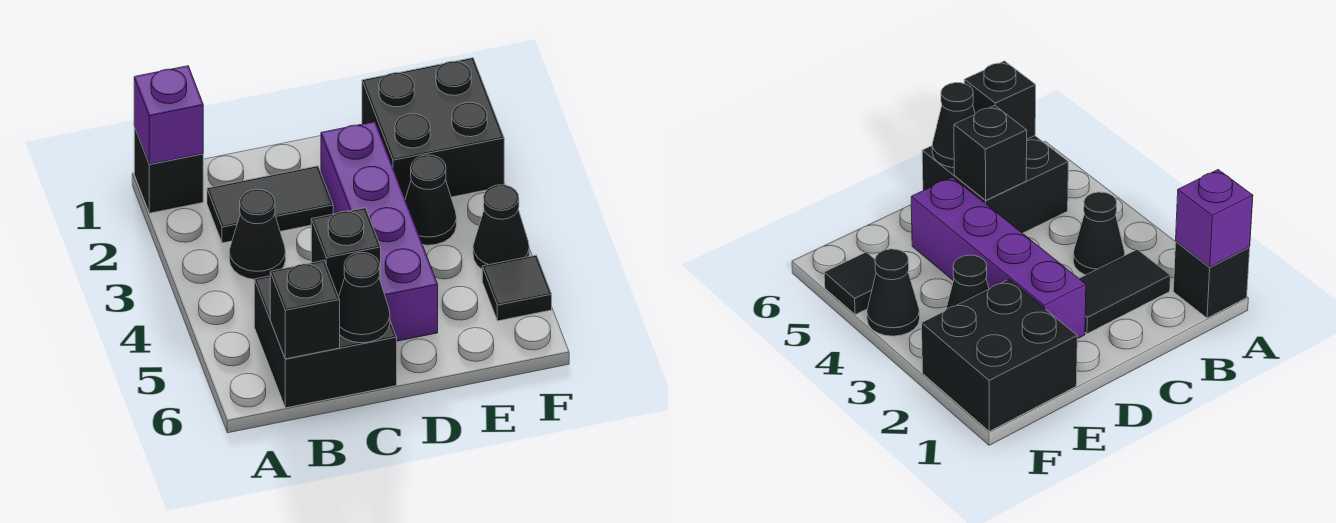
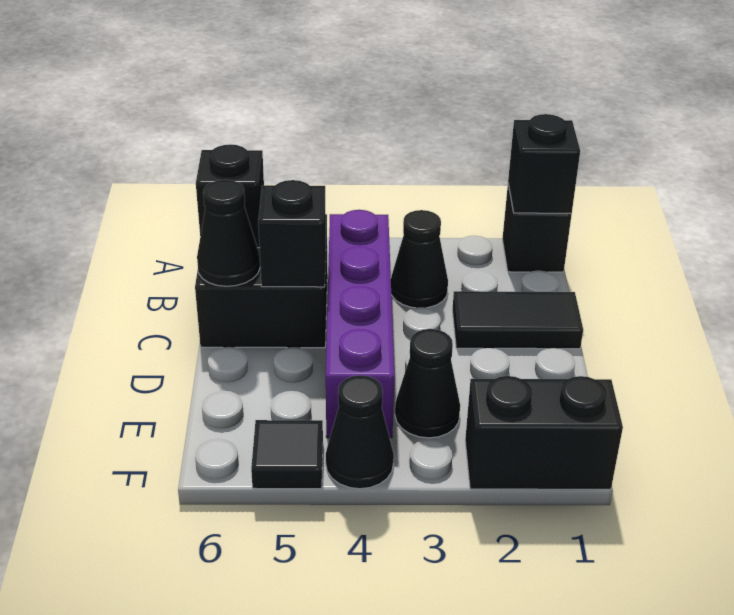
purple 1x1 brick [134,66,203,164] -> black 1x1 brick [508,114,580,213]
black 1x2 tile [207,166,333,243] -> black 1x2 tile turned to [452,291,583,349]
purple 1x4 brick [321,122,438,341] -> purple 1x4 brick turned to [326,210,395,438]
black 2x2 brick [362,58,504,198] -> black 1x2 brick [465,376,623,489]

